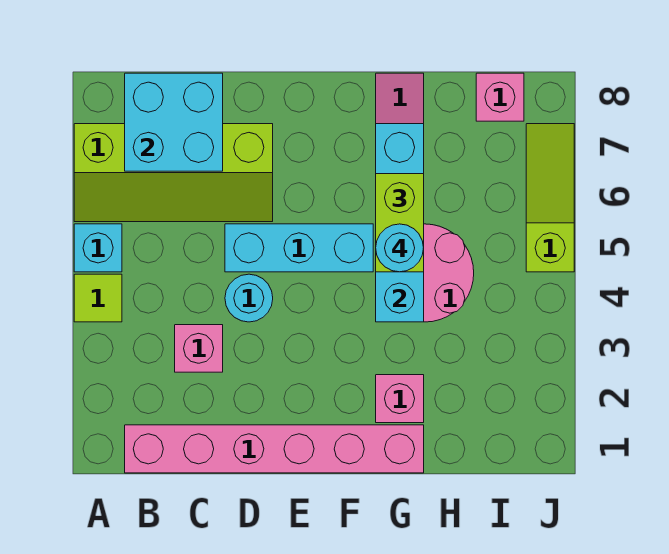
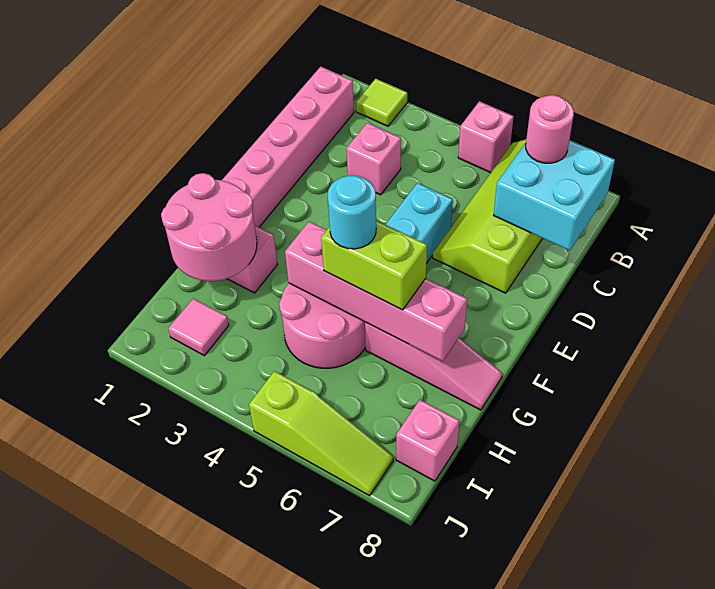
lime 1x1 tile [74,274,122,322] -> lime 1x1 tile moved to [356,79,407,126]
cyan 1x1 brick [74,224,122,272] -> pink 1x1 brick [458,101,514,173]
none -> pink 1x1 round brick [526,95,574,163]
cyan 1x1 round brick [225,274,273,322] -> none
none -> pink 2x2 round brick [161,173,257,281]
cyan 1x4 brick [376,124,424,322] -> pink 1x4 brick [285,221,467,361]
none -> pink 1x1 tile [168,299,229,356]

